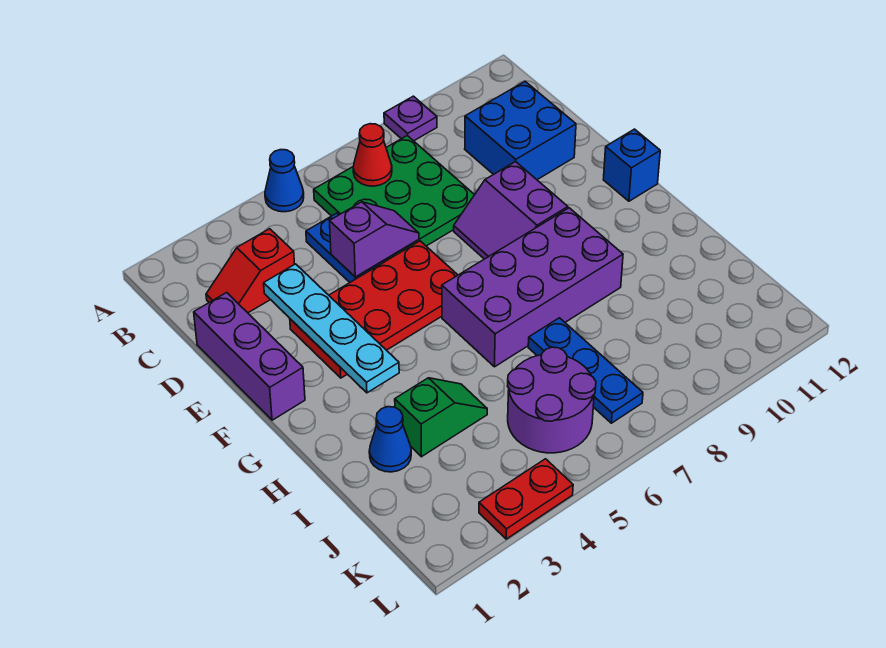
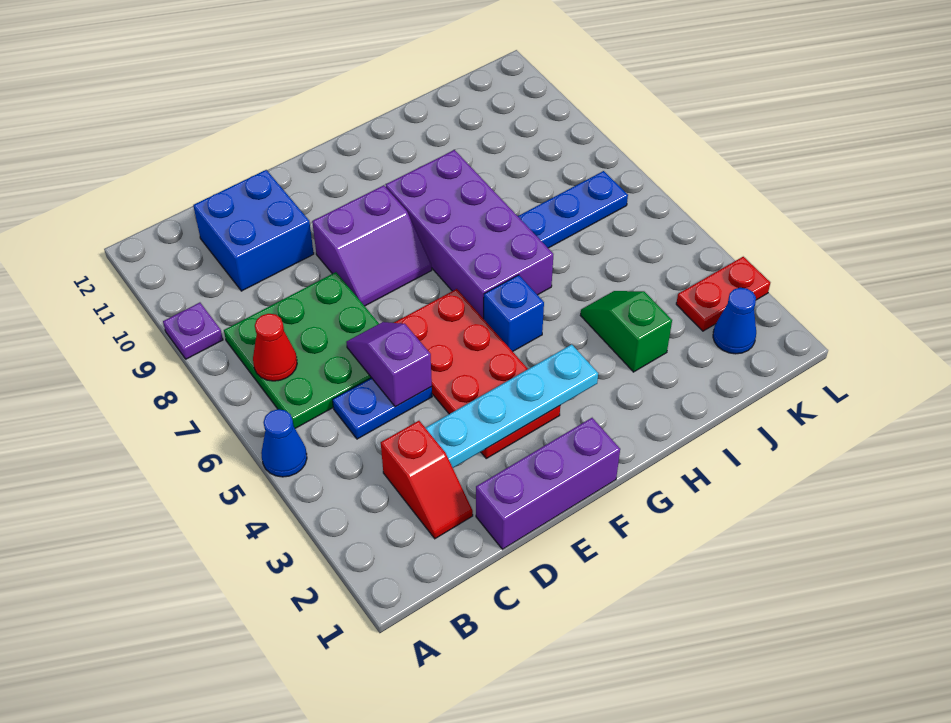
blue 1x1 brick [603,129,660,201] -> blue 1x1 brick moved to [484,275,544,352]
blue 1x1 cone [369,407,411,472] -> blue 1x1 cone moved to [713,288,756,354]
purple 2x2 round brick [508,347,596,453] -> none
red 1x2 plate [479,459,573,539] -> red 1x2 plate turned to [676,257,770,331]

